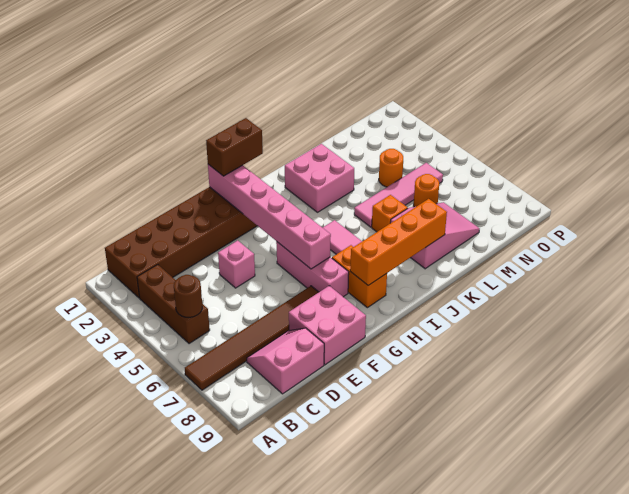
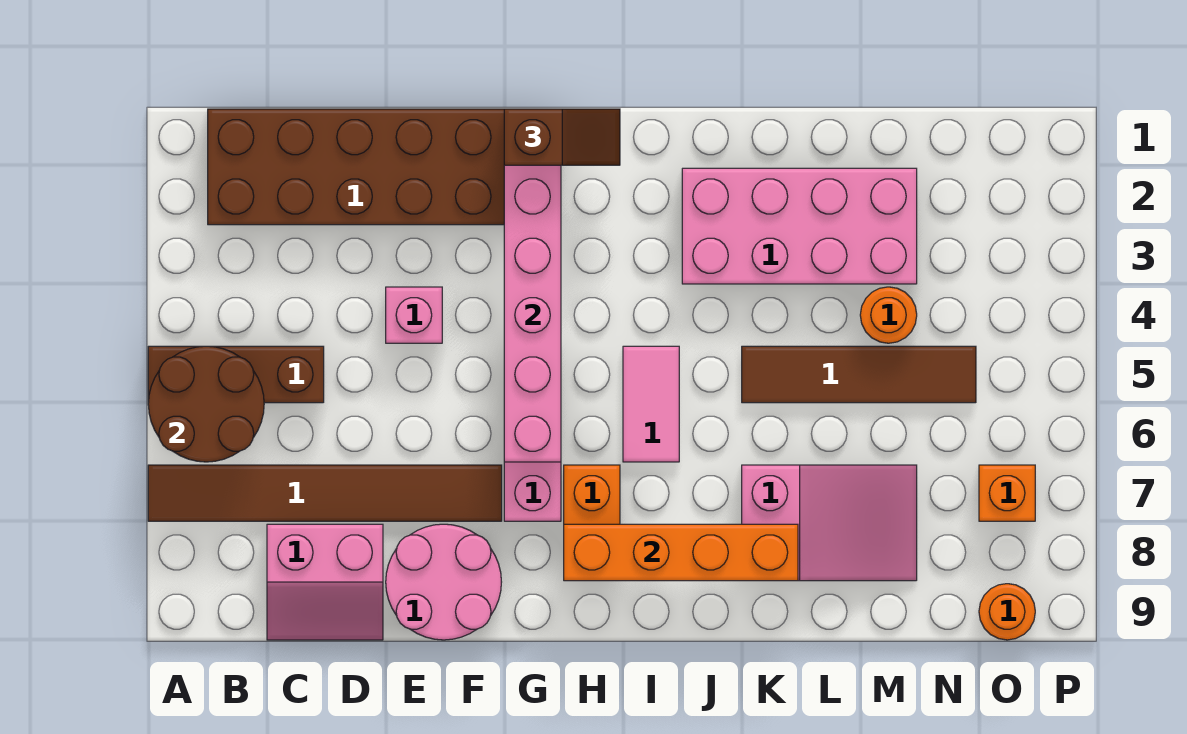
brown 1x3 brick [137,265,210,344] -> brown 1x3 brick turned to [148,346,324,403]
brown 1x1 round brick [174,275,202,317] -> brown 2x2 round brick [148,346,264,462]
pink 2x2 slope [247,328,324,394] -> pink 2x2 slope turned to [267,524,383,640]
pink 2x2 brick [289,286,366,365] -> pink 2x2 round brick [386,524,501,640]
brown 1x2 brick [206,118,263,176] -> brown 1x2 slope [504,109,620,165]
pink 2x2 brick [285,144,354,212] -> pink 2x4 brick [682,168,917,284]
pink 1x4 tile [354,163,443,227] -> brown 1x4 tile [742,346,976,403]
orange 1x1 brick [372,195,408,232] -> orange 1x1 brick moved to [979,465,1035,521]
orange 1x1 round brick [414,174,439,207] -> orange 1x1 round brick moved to [979,584,1035,640]

